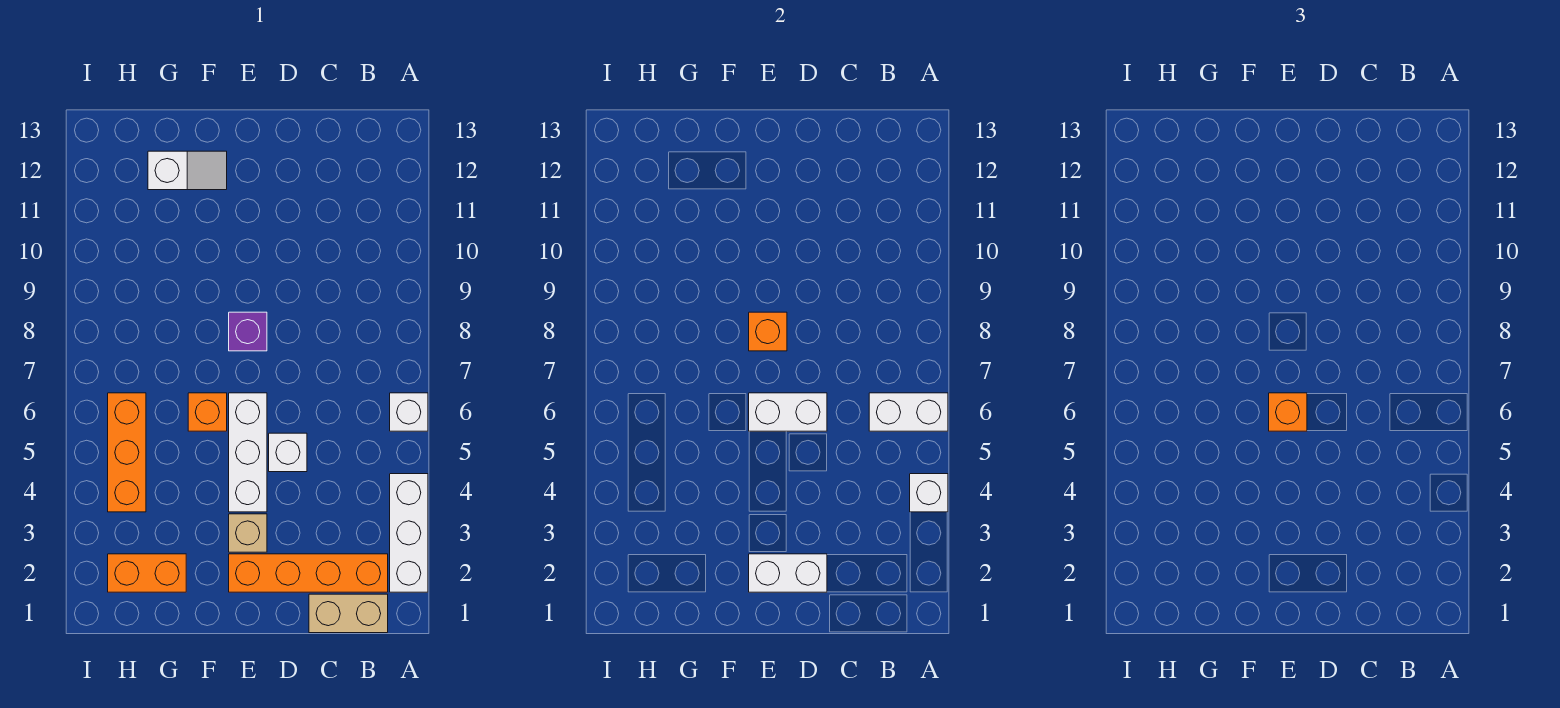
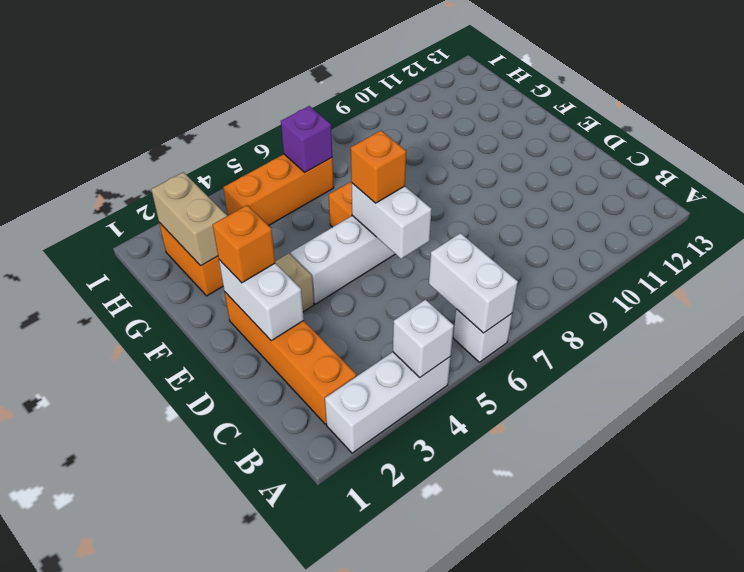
tan 1x2 brick [309,594,388,633] -> tan 1x2 brick moved to [151,172,227,266]
white 1x1 brick [269,433,307,472] -> none
purple 1x1 brick [229,312,267,351] -> purple 1x1 brick moved to [281,106,332,172]
orange 1x1 brick [749,312,787,351] -> orange 1x1 brick moved to [213,205,275,283]
white 1x2 slope [148,151,227,190] -> none

